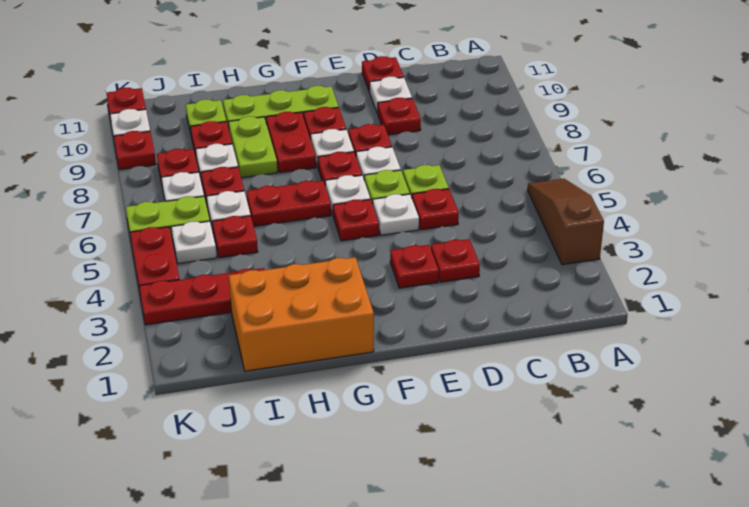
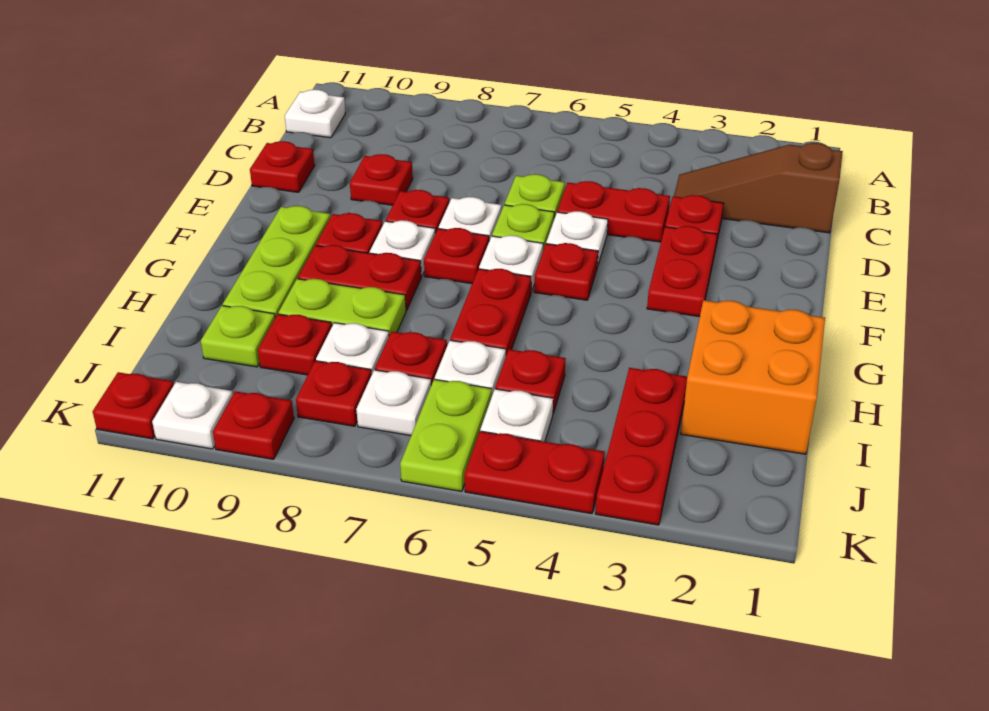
brown 1x3 slope [528,179,604,265] -> brown 1x3 slope moved to [674,143,843,233]
red 1x1 plate [412,189,459,230] -> red 1x2 plate [557,181,670,242]
white 1x1 plate [370,77,412,113] -> white 1x1 plate moved to [285,90,345,138]
red 1x1 plate [390,245,439,288] -> red 1x2 plate [647,226,717,317]
orange 2x3 brick [229,257,374,371] -> orange 2x2 brick [681,300,825,454]

